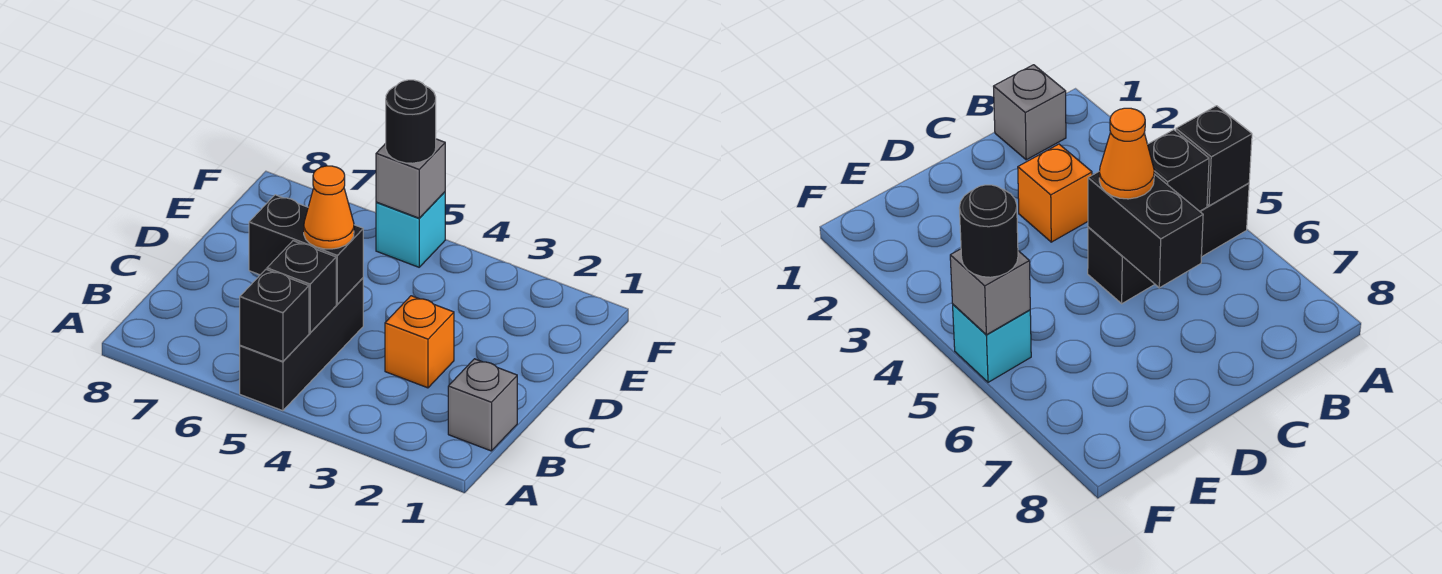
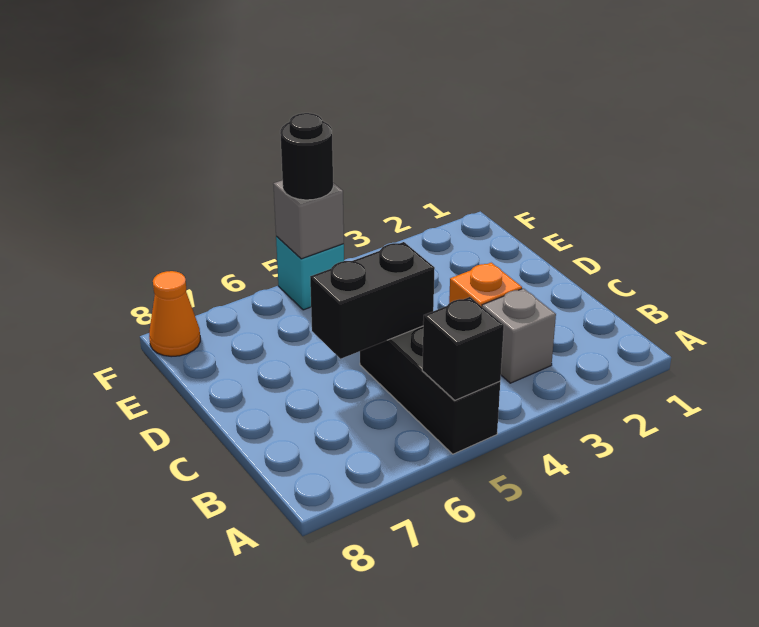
grey 1x1 brick [448,359,517,451] -> grey 1x1 brick moved to [482,288,556,383]
black 1x1 brick [267,241,336,333] -> none
orange 1x1 cone [304,166,354,249] -> orange 1x1 cone moved to [149,271,200,357]

